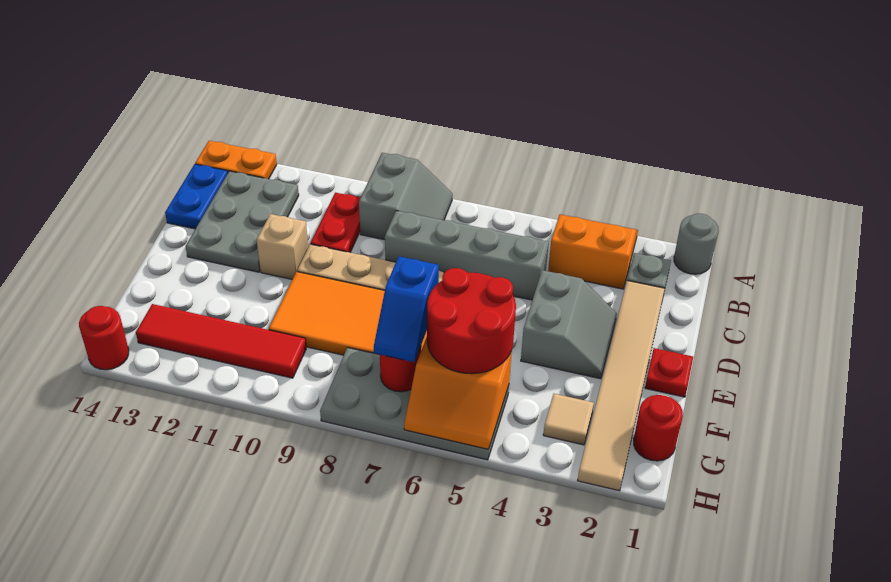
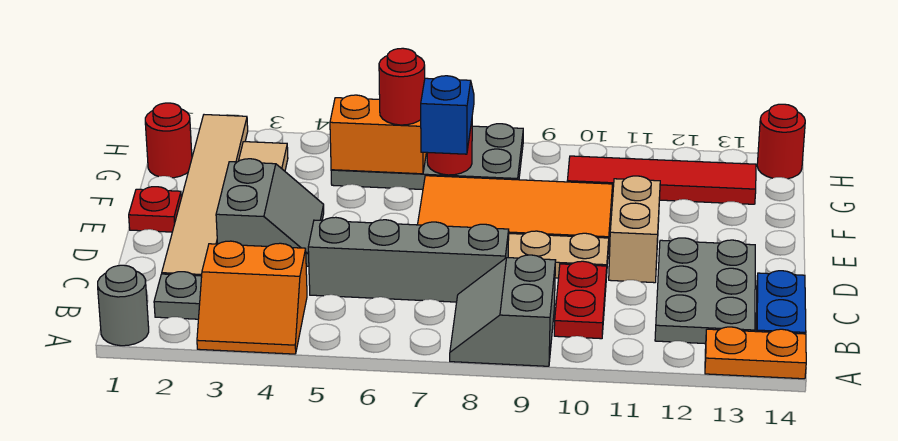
grey 2x2 slope [521,270,617,379] -> grey 2x2 slope turned to [216,159,324,266]
tan 1x1 brick [257,214,308,279] -> tan 1x2 brick [609,176,660,283]
red 2x2 round brick [427,268,516,374] -> red 1x1 round brick [379,48,425,125]

